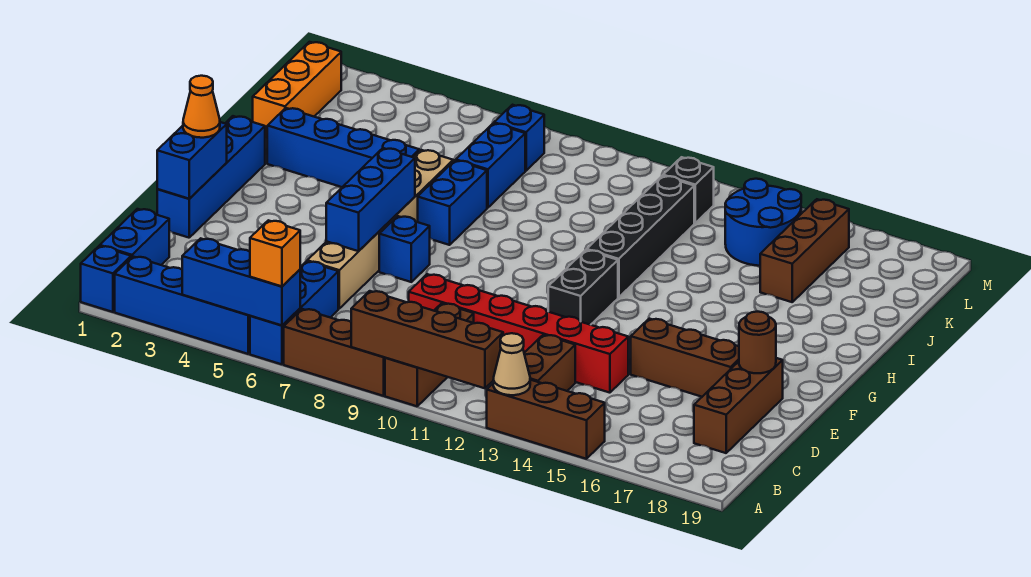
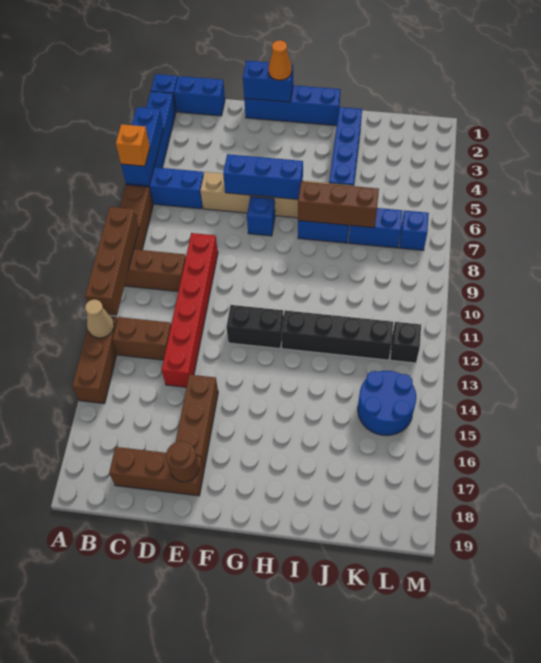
orange 1x3 brick [253,42,341,139] -> none
brown 1x3 brick [760,199,849,302] -> brown 1x3 brick moved to [298,182,379,228]

